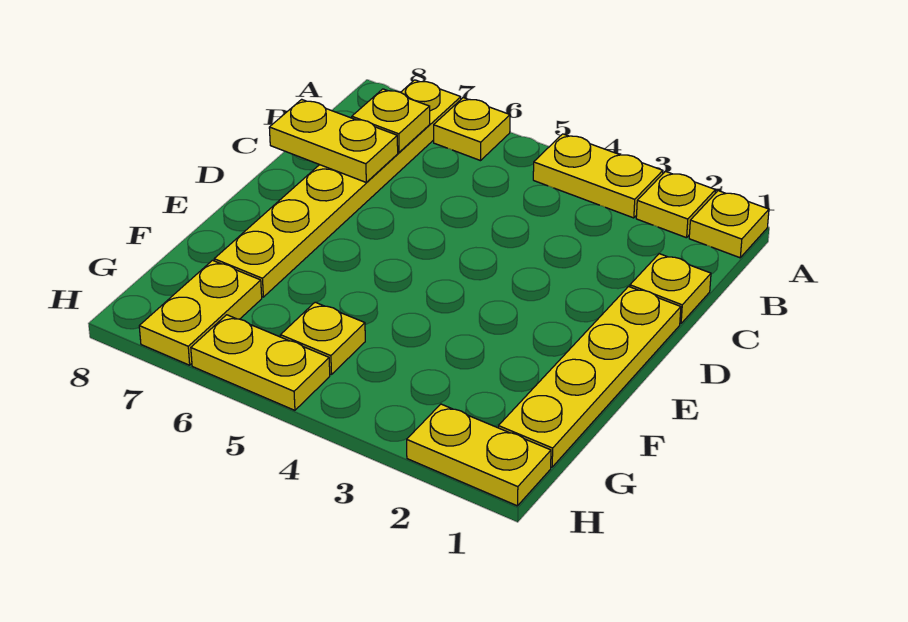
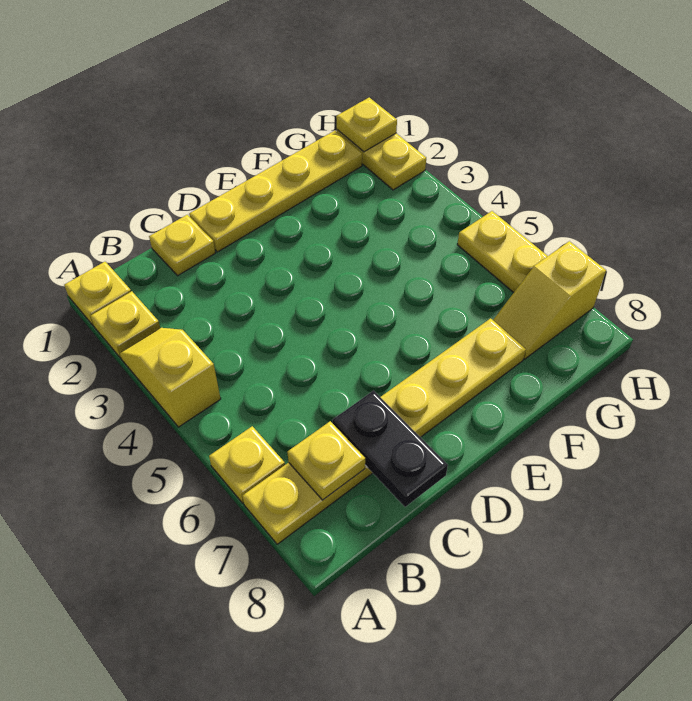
yellow 1x2 plate [533,134,663,218] -> yellow 1x2 slope [120,328,221,427]
yellow 1x2 plate [269,99,398,183] -> black 1x2 plate [332,391,448,507]
yellow 1x1 plate [281,302,365,375] -> yellow 1x1 plate moved to [336,98,397,152]
yellow 1x2 plate [139,260,262,365] -> yellow 1x2 slope [493,241,606,359]

